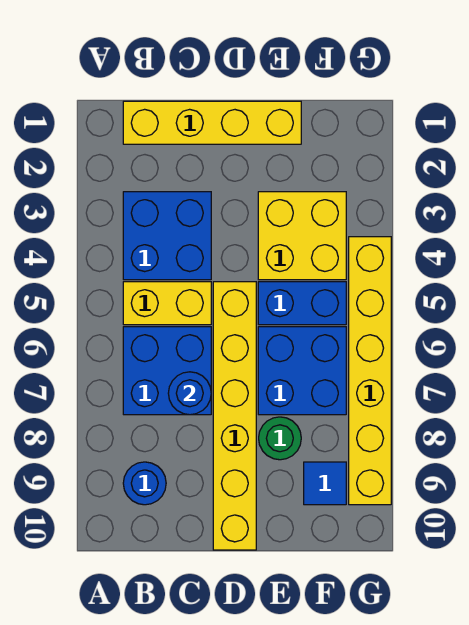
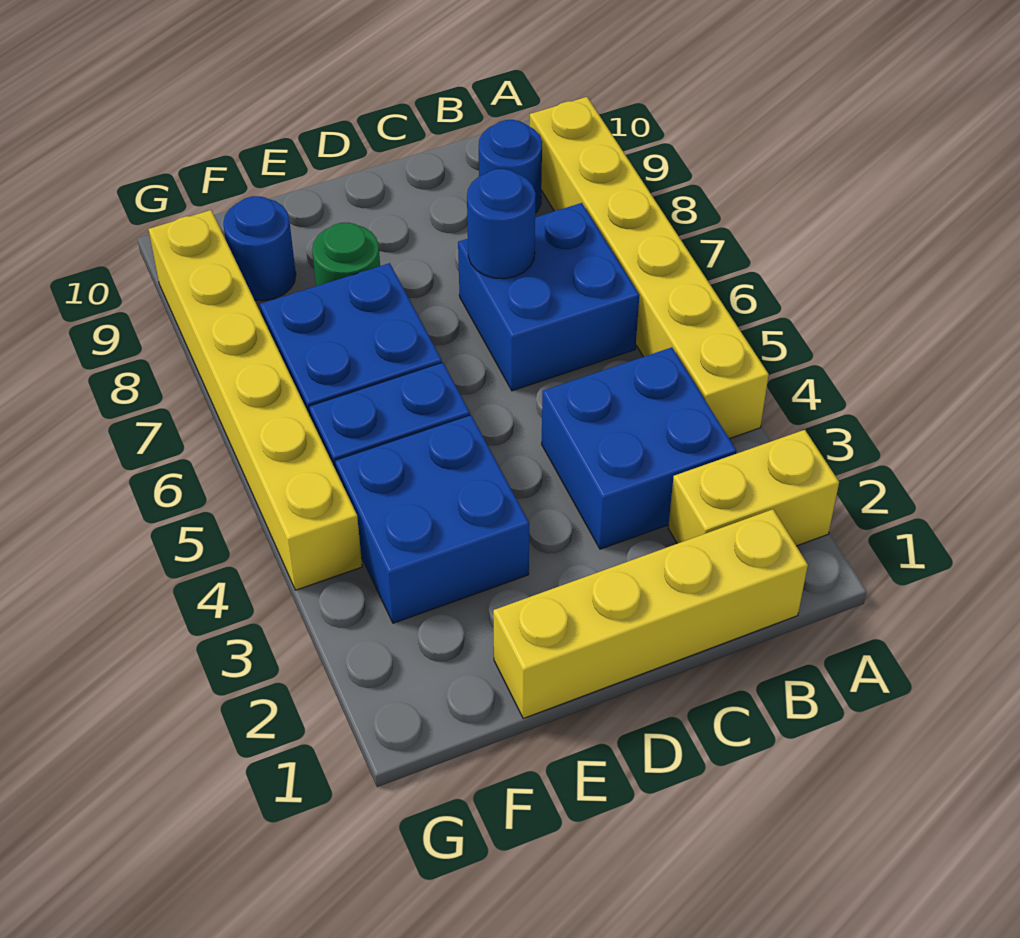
yellow 1x2 brick [123,282,211,325] -> yellow 1x2 brick moved to [668,430,839,546]
yellow 1x6 brick [213,282,256,550] -> yellow 1x6 brick moved to [530,97,769,439]
yellow 2x2 brick [258,192,346,280] -> blue 2x2 brick [335,415,529,623]
blue 1x1 tile [304,462,346,505] -> blue 1x1 round brick [223,196,296,301]

